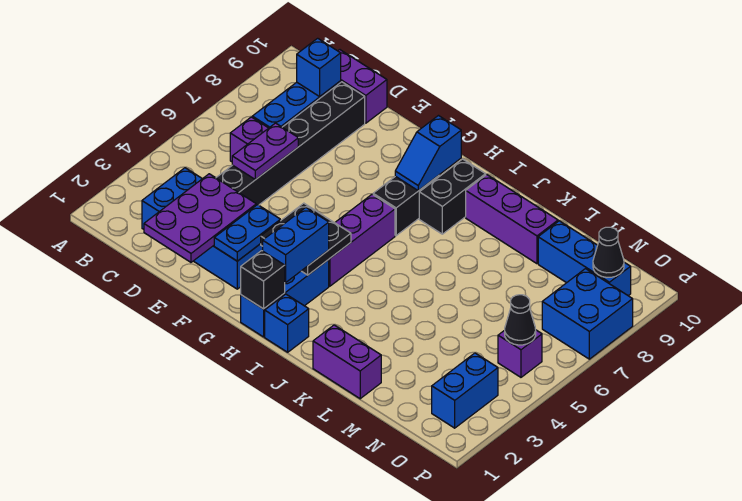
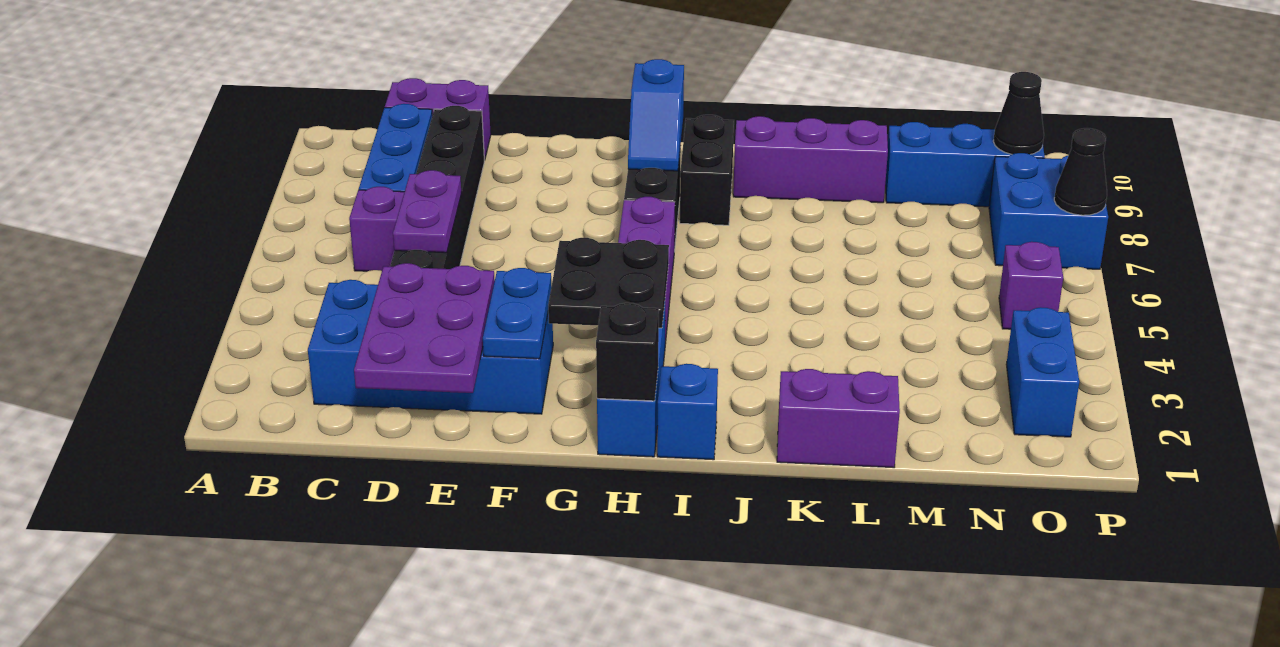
blue 1x1 brick [297,38,341,97] -> none
blue 1x2 brick [263,208,329,282] -> none
black 1x1 cone [505,295,536,345] -> black 1x1 cone moved to [1054,128,1107,215]

